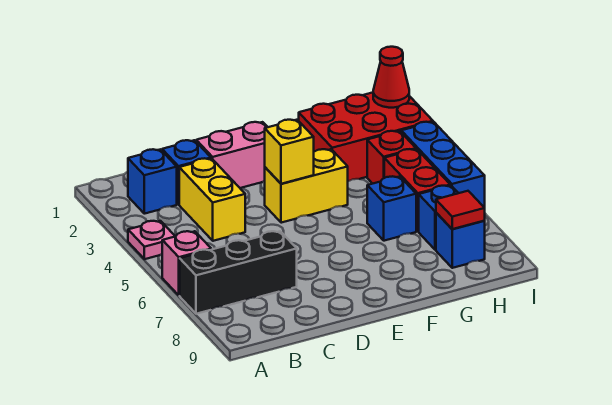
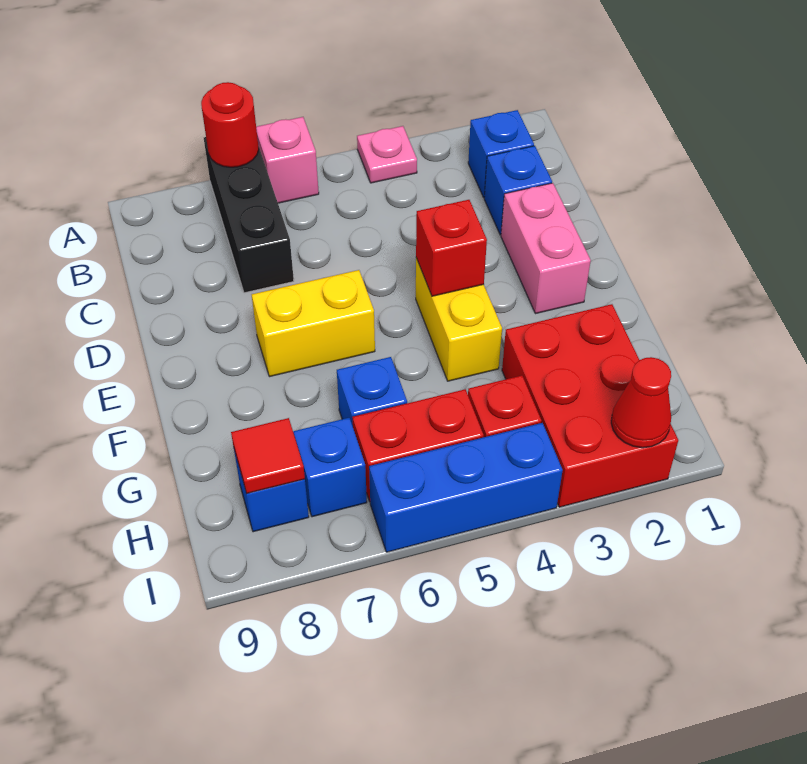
none -> red 1x1 round brick [201,82,259,167]
yellow 1x2 brick [179,158,245,241] -> yellow 1x2 brick moved to [252,270,375,377]
yellow 1x1 brick [265,120,314,184] -> red 1x1 brick [416,200,487,296]

